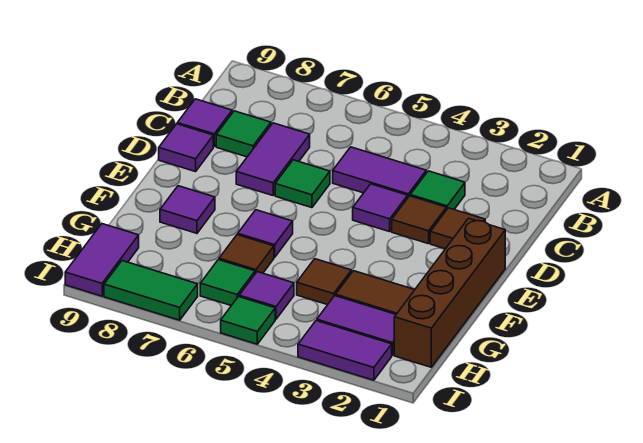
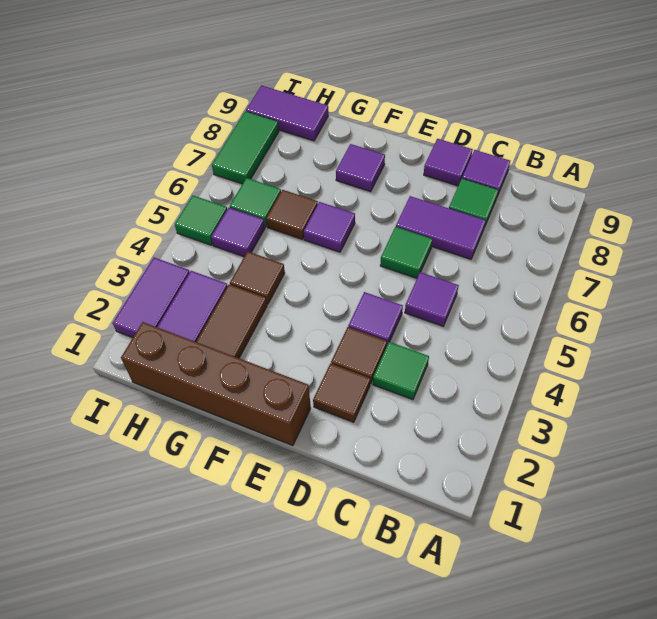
purple 1x2 tile [333,147,426,197] -> purple 1x1 tile [405,272,459,326]

